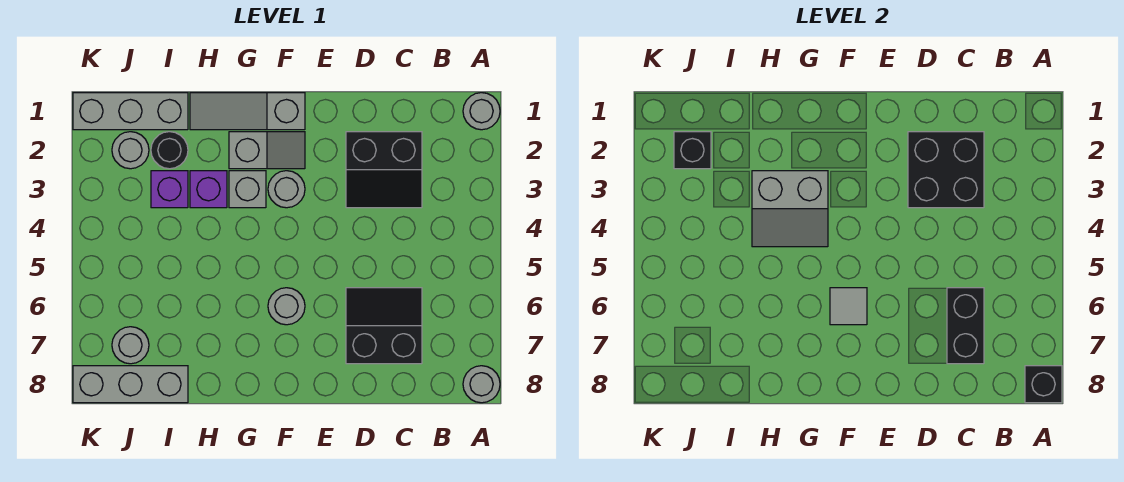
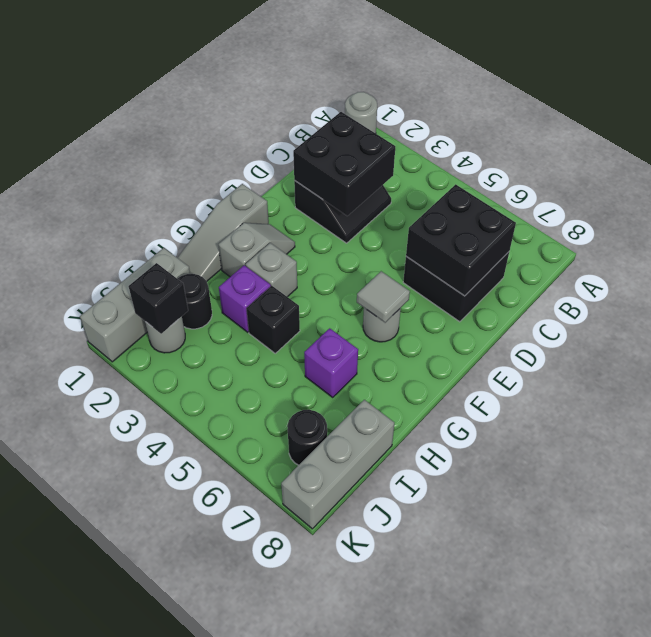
grey 1x1 round brick [463,366,500,403] -> none
black 1x1 brick [1025,366,1062,403] -> black 1x1 brick moved to [246,286,300,353]
black 2x2 slope [346,288,422,364] -> black 2x2 brick [403,252,509,322]
black 1x2 brick [947,288,984,364] -> black 2x2 brick [406,184,516,296]
grey 1x1 round brick [268,171,305,208] -> none
grey 2x2 slope [752,171,828,247] -> none
purple 1x1 brick [151,171,188,208] -> purple 1x1 brick moved to [304,328,358,397]
grey 1x1 round brick [112,327,149,364] -> black 1x1 round brick [287,410,327,465]

